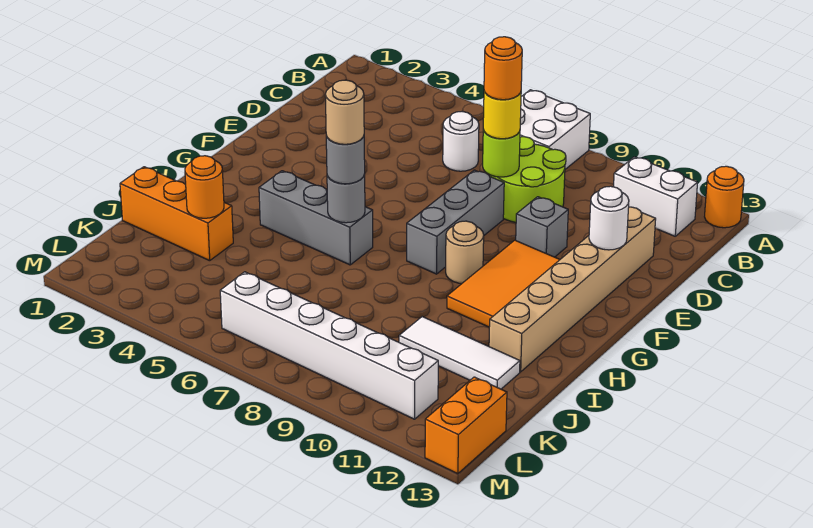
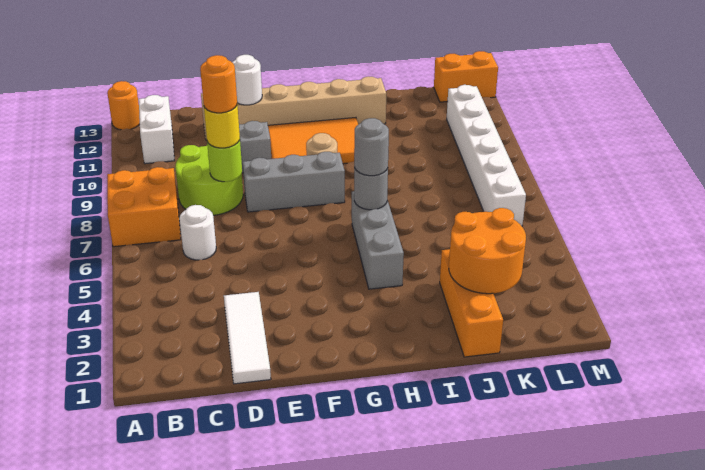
white 2x2 brick [520,90,590,169] -> orange 2x2 brick [107,167,181,247]
tan 1x1 round brick [325,80,364,144] -> none
orange 1x1 round brick [185,156,224,218] -> orange 2x2 round brick [449,208,526,294]
white 1x3 tile [399,317,520,389] -> white 1x3 tile moved to [224,292,271,384]

